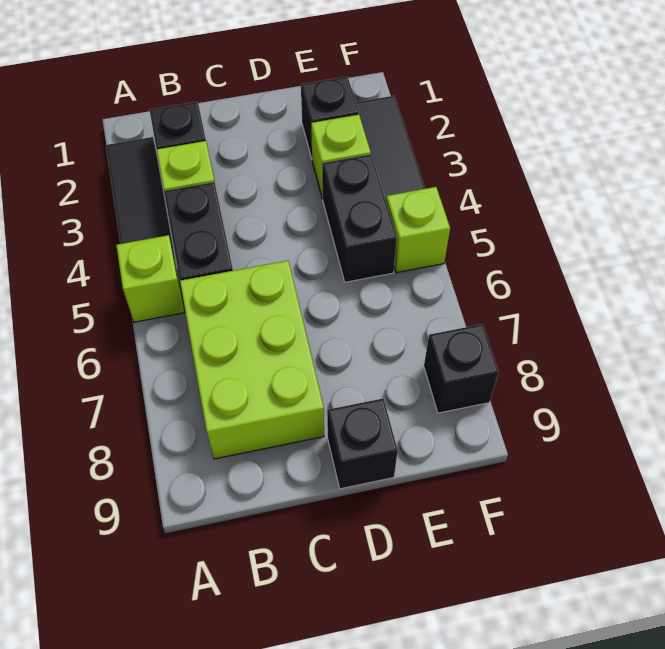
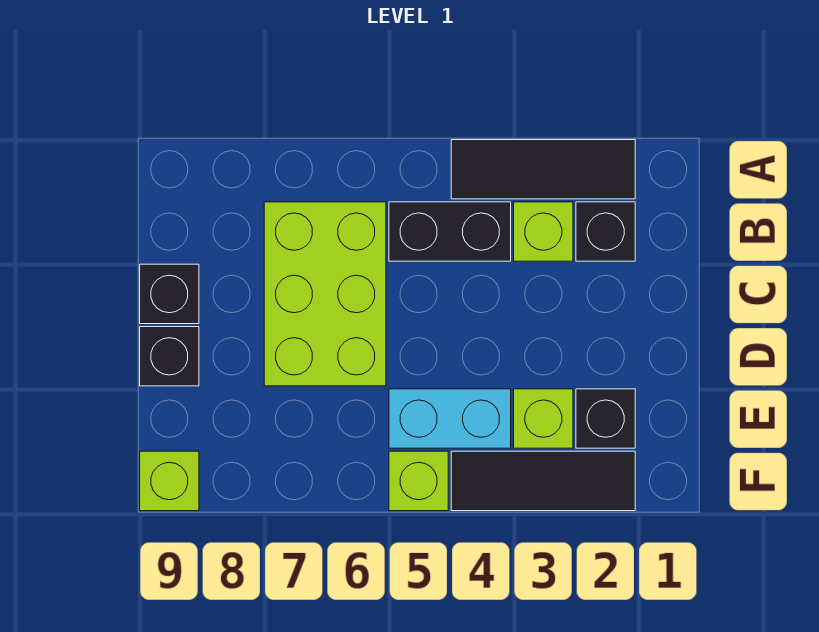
lime 1x1 brick [116,235,185,322] -> lime 1x1 brick moved to [140,451,199,511]
lime 2x3 brick [180,261,324,459] -> lime 2x3 brick turned to [264,202,386,386]
black 1x2 brick [322,154,397,282] -> cyan 1x2 brick [389,389,511,448]
black 1x1 brick [424,324,499,413] -> black 1x1 brick moved to [140,264,199,324]

